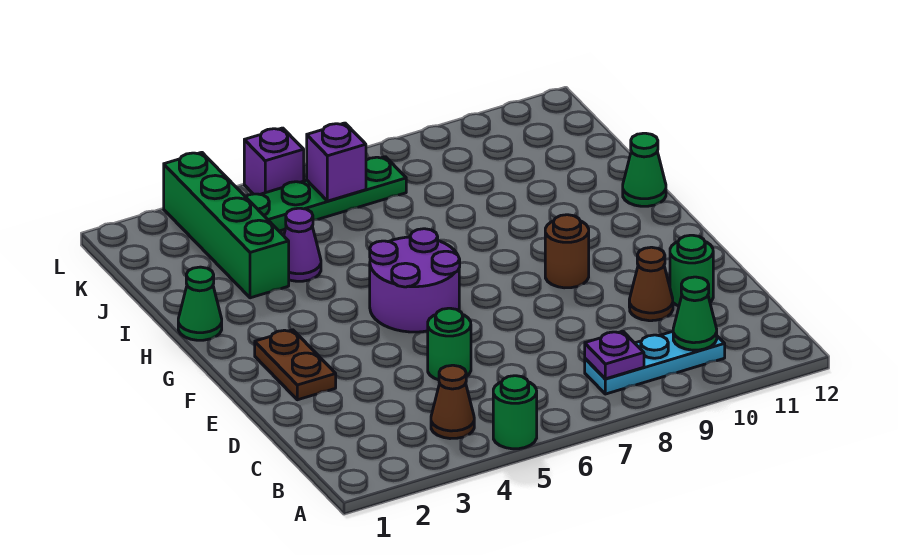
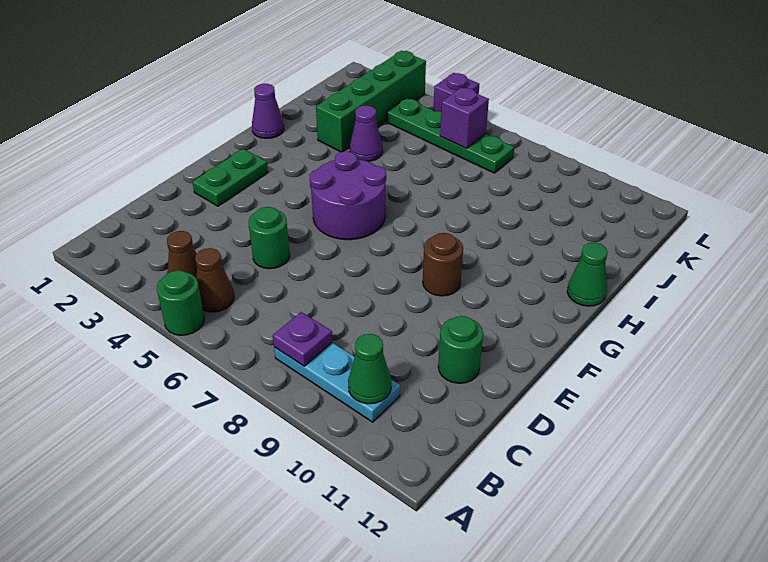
brown 1x1 cone [629,247,673,321] -> brown 1x1 cone moved to [195,248,234,312]
brown 1x2 plate [255,330,336,400] -> green 1x2 plate [193,149,268,206]
green 1x1 cone [178,267,222,340] -> purple 1x1 cone [252,84,284,138]

